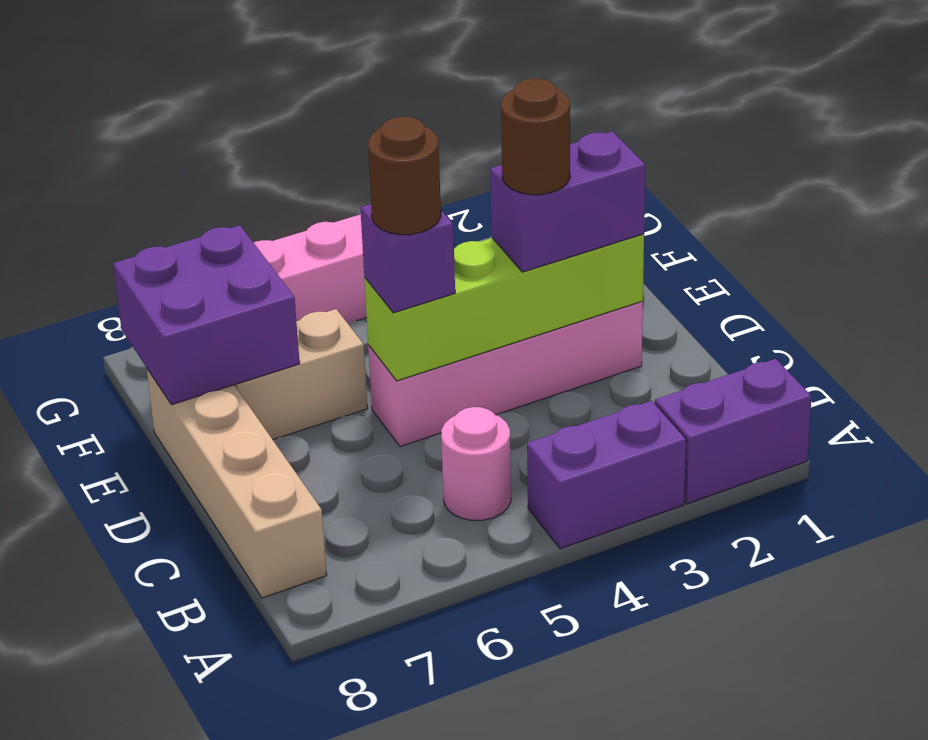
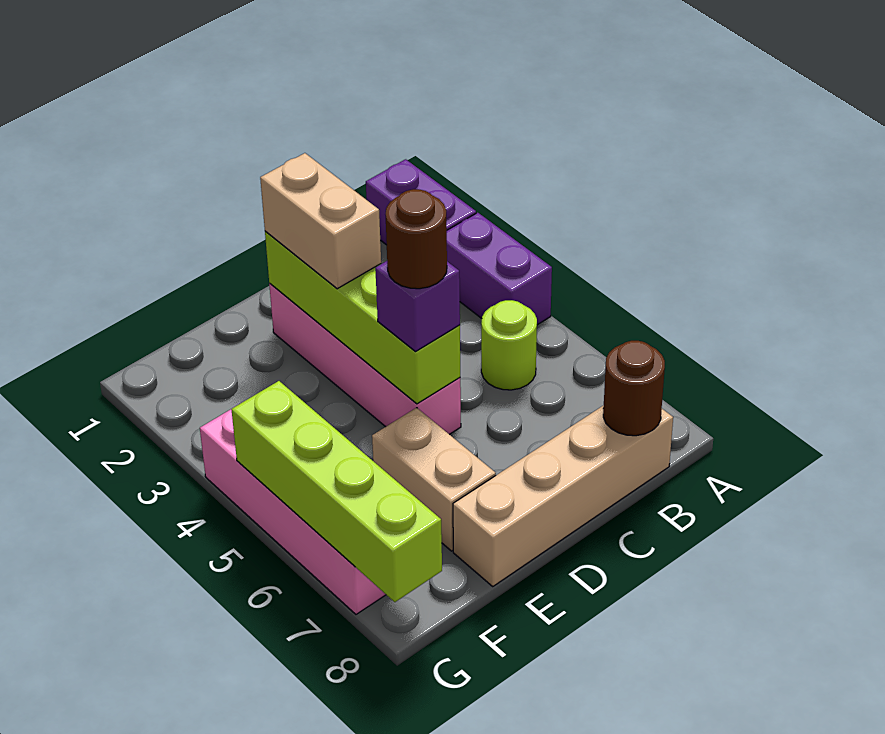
pink 1x1 round brick [441,407,511,521] -> lime 1x1 round brick [481,300,537,390]
purple 1x2 brick [490,132,645,272] -> tan 1x2 brick [260,153,381,289]
brown 1x1 round brick [501,79,570,195] -> brown 1x1 round brick moved to [603,341,665,436]
purple 2x2 brick [113,225,300,405] -> none
none -> lime 1x4 brick [231,381,442,602]

